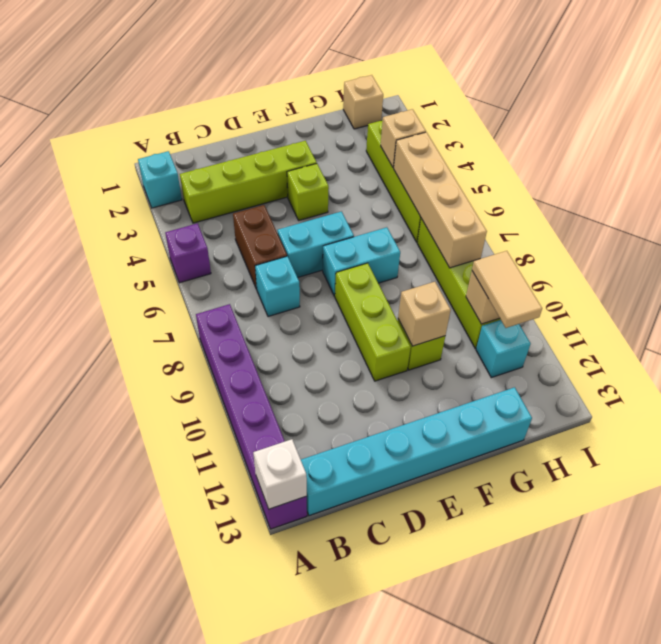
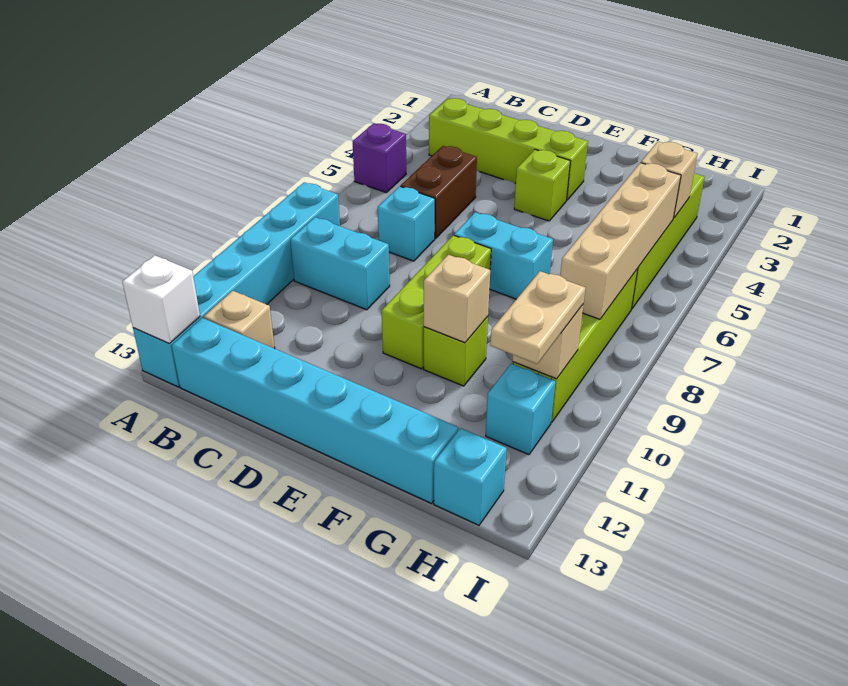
cyan 1x1 brick [138,151,182,208] -> cyan 1x1 brick moved to [434,428,507,525]
purple 1x6 brick [196,304,307,529] -> cyan 1x6 brick [133,182,340,387]
cyan 1x2 brick [277,212,354,278] -> cyan 1x2 brick moved to [290,217,390,310]
tan 1x1 brick [343,75,383,129] -> tan 1x1 brick moved to [204,291,275,348]
tan 1x2 tile [472,251,542,328] -> tan 1x2 plate [490,271,585,364]

